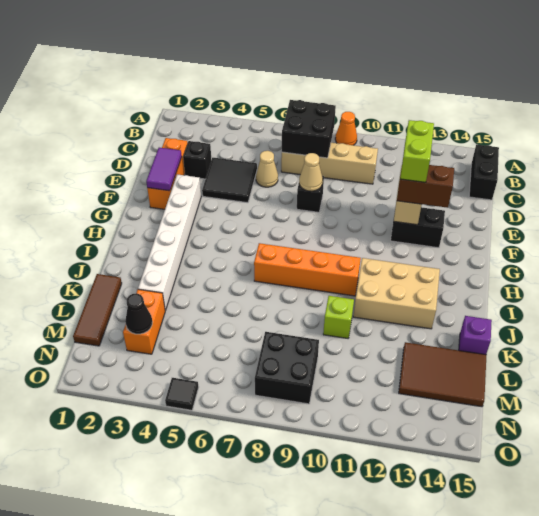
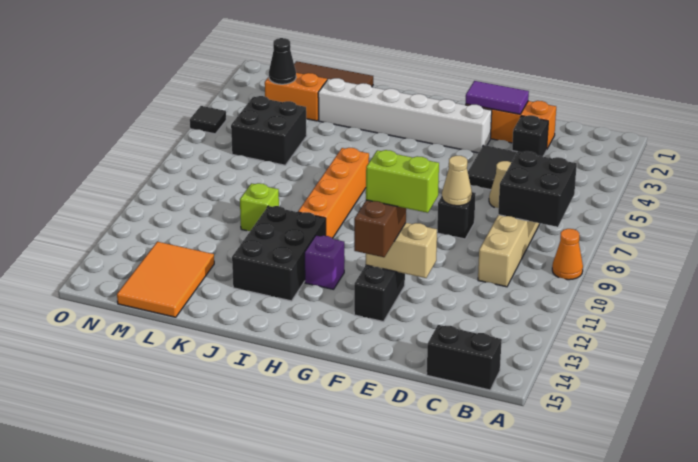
tan 2x3 brick [353,258,440,329] -> black 2x3 brick [232,206,326,301]
purple 1x1 brick [459,316,492,355] -> purple 1x1 brick moved to [305,236,344,289]
brown 2x3 tile [399,342,486,407] -> orange 2x3 tile [117,242,214,317]
black 2x2 brick [255,332,319,404] -> black 2x2 brick moved to [231,96,307,165]

